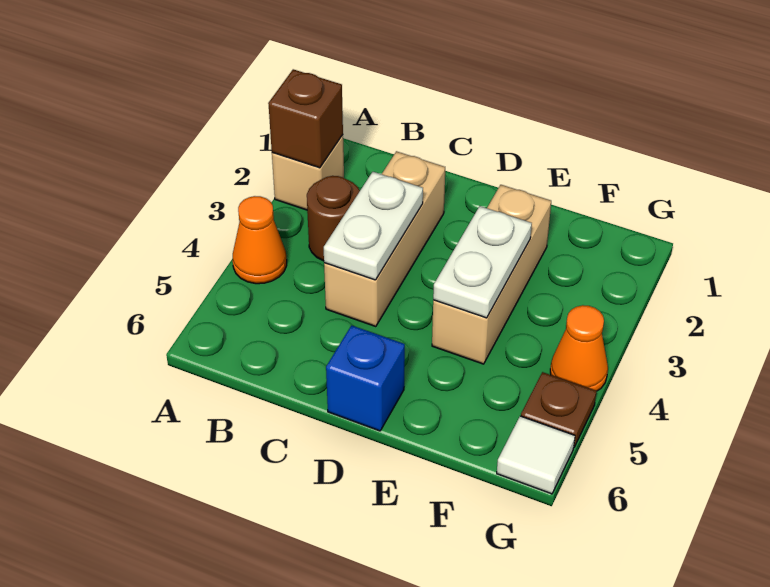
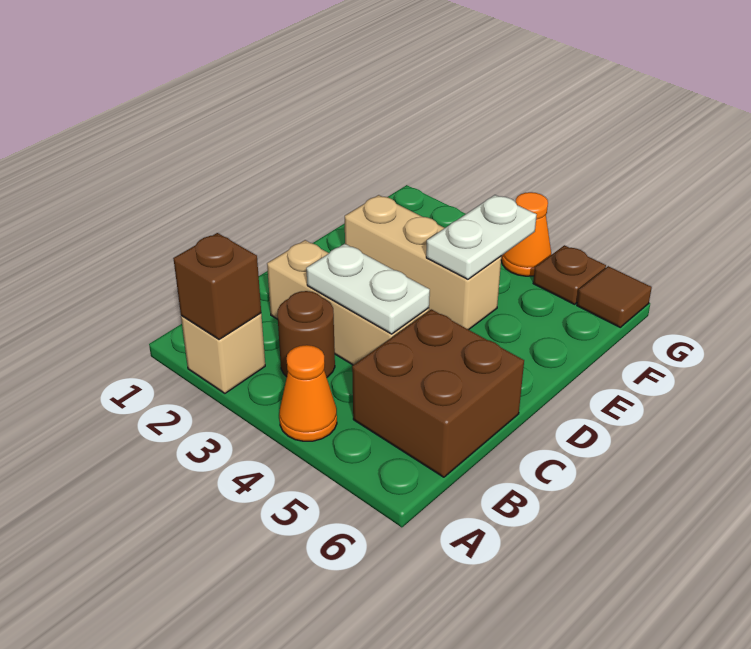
none -> brown 2x2 brick [352,309,524,477]
blue 1x1 brick [326,325,405,431] -> none
white 1x2 plate [433,206,532,318] -> white 1x2 plate turned to [426,195,537,279]
white 1x1 tile [497,416,575,494] -> brown 1x1 tile [577,266,652,327]

